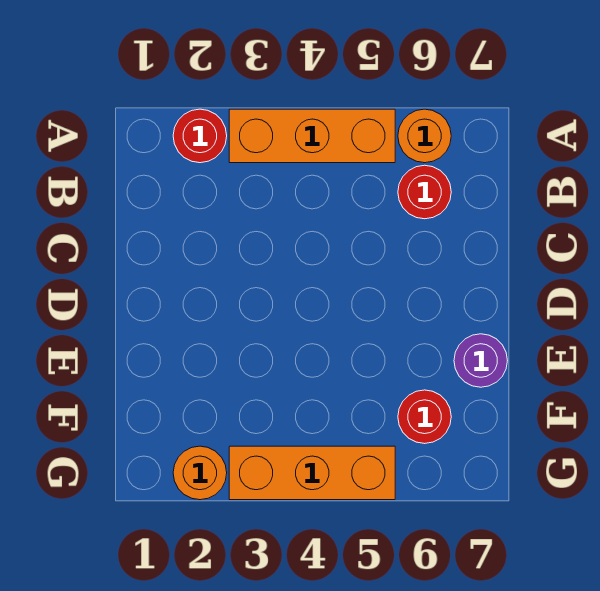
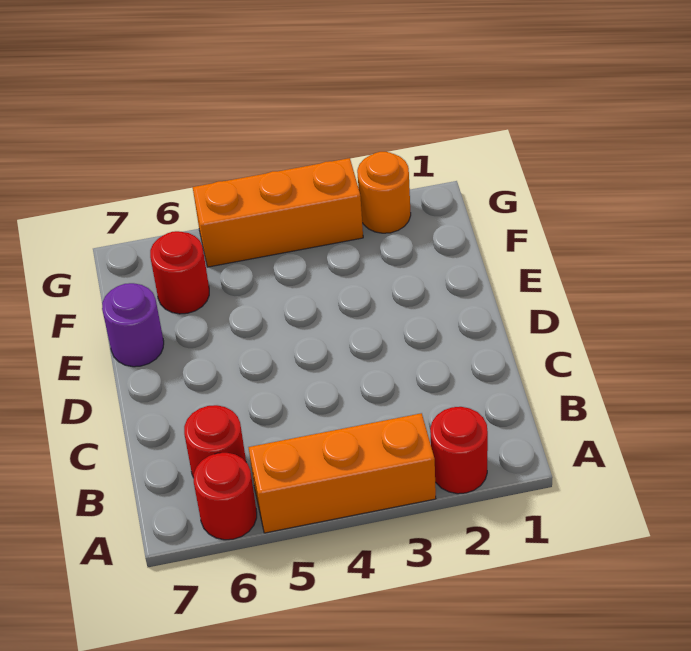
orange 1x1 round brick [398,109,451,163] -> red 1x1 round brick [194,453,257,540]

